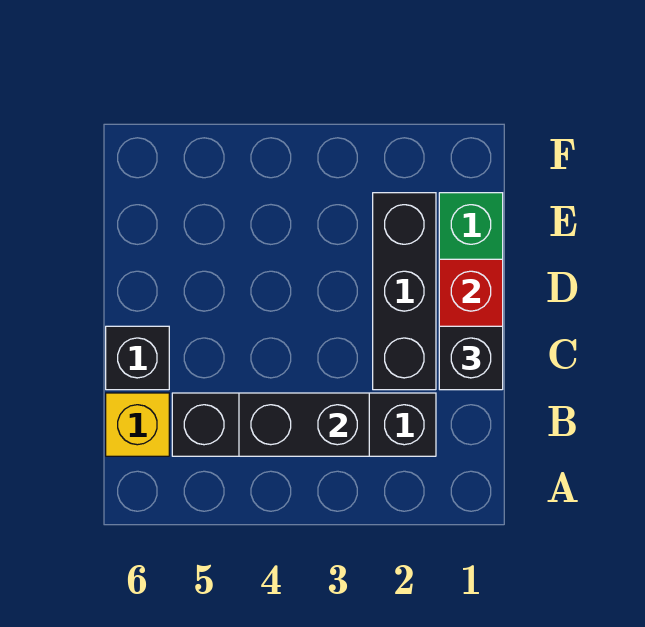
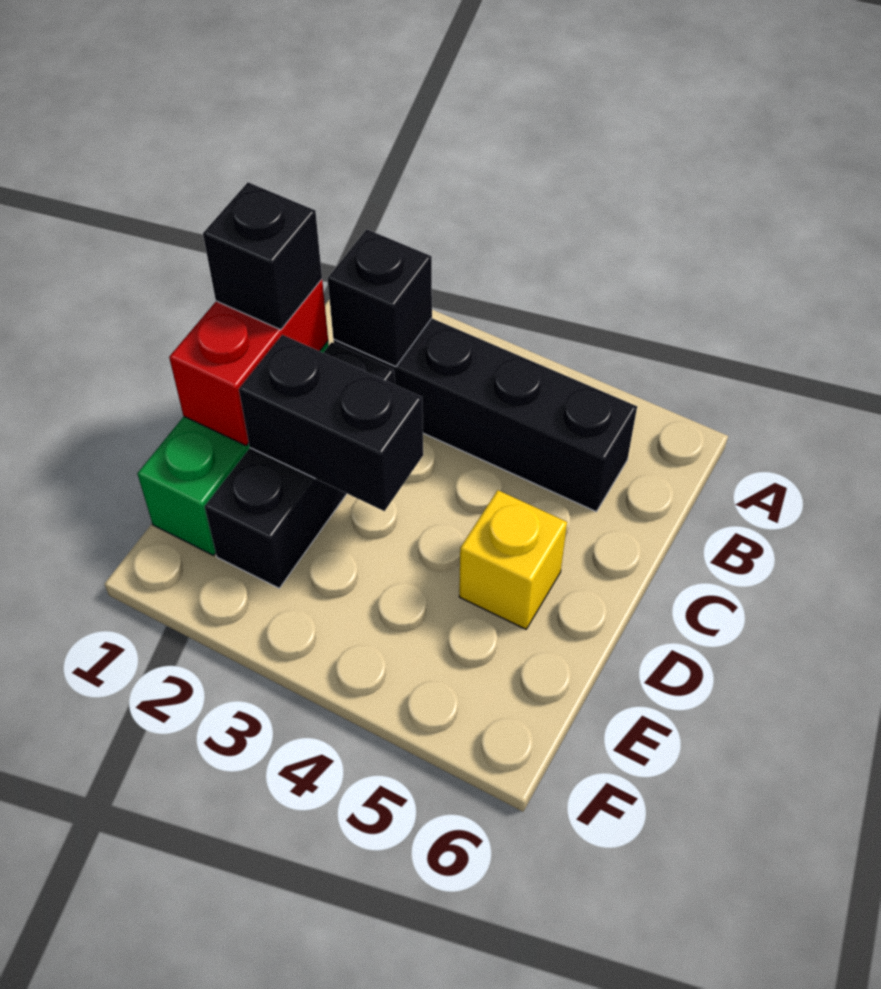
black 1x2 brick [239,393,369,456] -> black 1x2 brick moved to [239,335,423,511]
yellow 1x1 brick [106,393,169,456] -> yellow 1x1 brick moved to [459,490,567,629]
black 1x1 brick [106,326,169,390] -> black 1x1 brick moved to [328,229,432,367]

